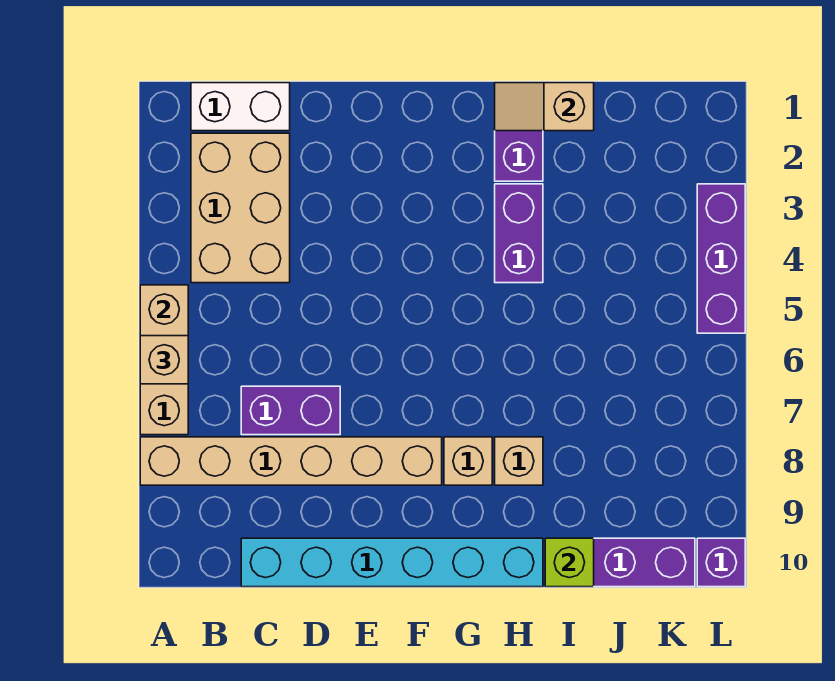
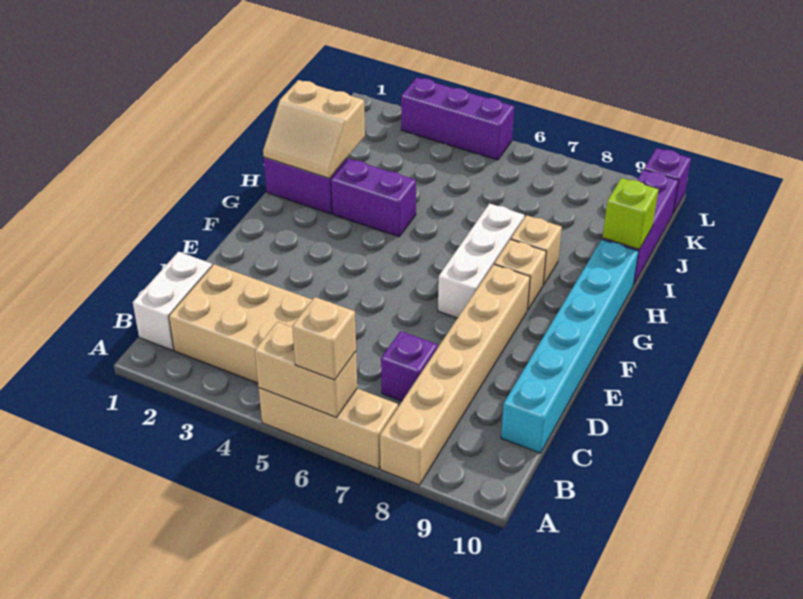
purple 1x2 brick [241,386,340,435] -> purple 1x1 brick [381,331,438,401]
none -> white 1x3 brick [438,204,524,318]
tan 1x2 slope [495,83,594,131] -> tan 2x2 slope [263,80,365,178]

